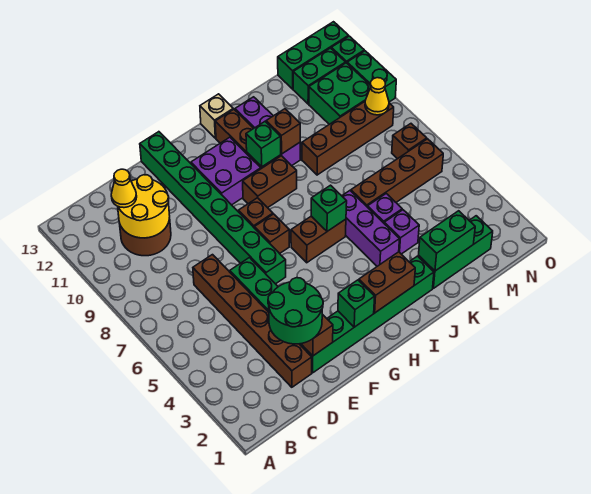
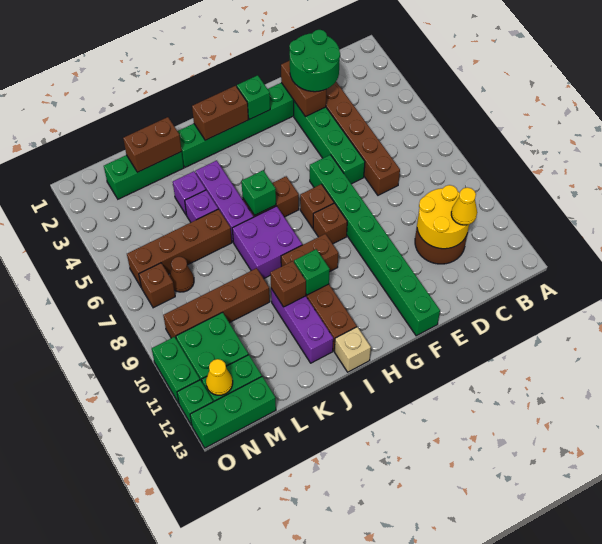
purple 2x2 brick [191,137,261,205] -> purple 2x2 brick moved to [232,206,302,279]
green 1x2 brick [419,211,475,271] -> brown 1x2 brick [123,117,182,172]
none -> brown 1x1 cone [170,257,194,292]
yellow 1x1 cone [365,78,389,115] -> yellow 1x1 cone moved to [206,359,233,395]

